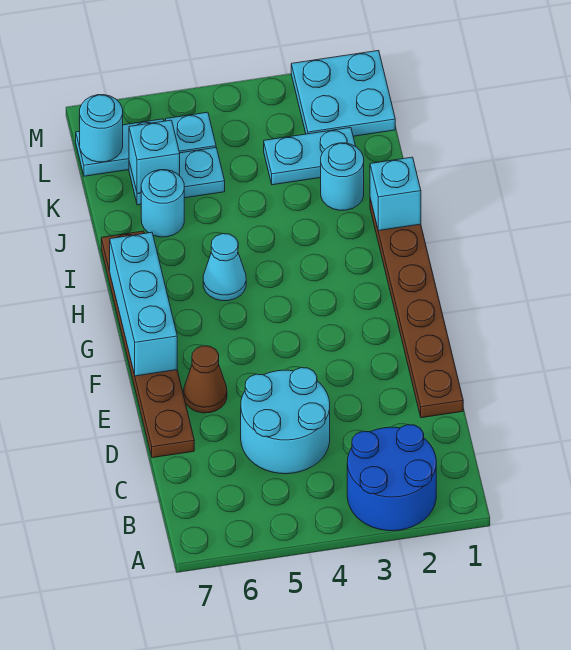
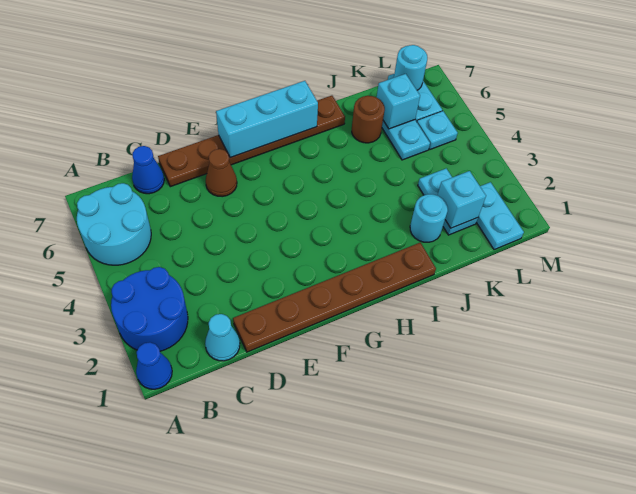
none -> blue 1x1 cone [136,342,172,389]
cyan 2x2 round brick [241,368,330,474] -> cyan 2x2 round brick moved to [77,183,151,265]
none -> blue 1x1 cone [132,146,164,194]
cyan 1x1 cone [203,234,246,301] -> cyan 1x1 cone moved to [205,314,240,361]
cyan 1x1 brick [370,157,421,231] -> cyan 1x1 brick moved to [438,171,486,228]
cyan 1x1 round brick [141,170,184,237] -> brown 1x1 round brick [352,96,385,143]
cyan 2x2 plate [291,51,395,136] -> cyan 1x2 plate [476,182,524,250]

